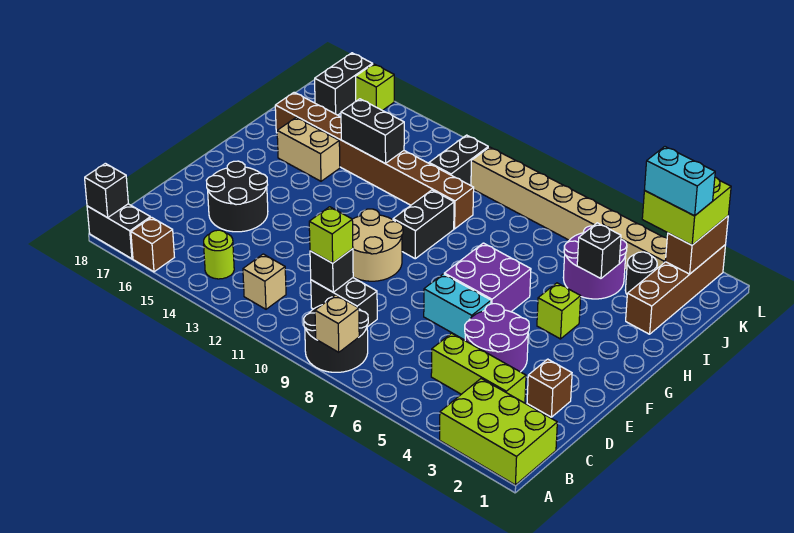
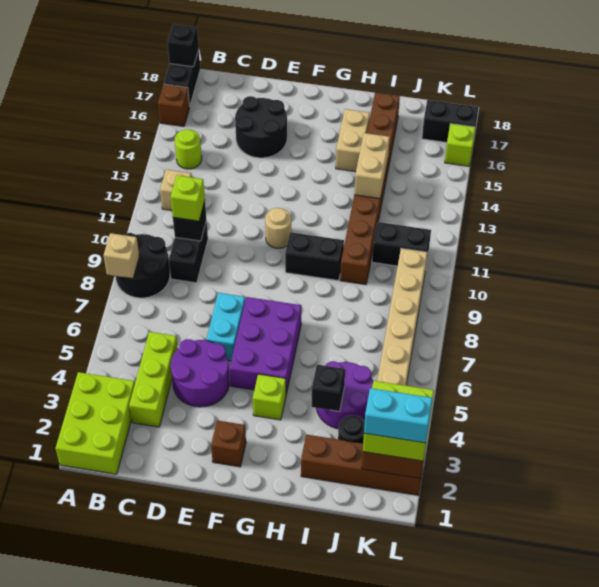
brown 1x1 brick [527,359,572,417] -> brown 1x1 brick moved to [211,421,246,467]
tan 2x2 round brick [352,209,403,281] -> tan 1x1 round brick [265,208,292,248]
purple 2x2 brick [444,243,531,312] -> purple 2x3 brick [229,297,301,394]
black 1x2 brick [341,99,404,163] -> tan 1x2 brick [354,133,390,199]
cyan 1x2 brick [645,147,715,216] -> cyan 1x2 brick turned to [364,388,432,443]

